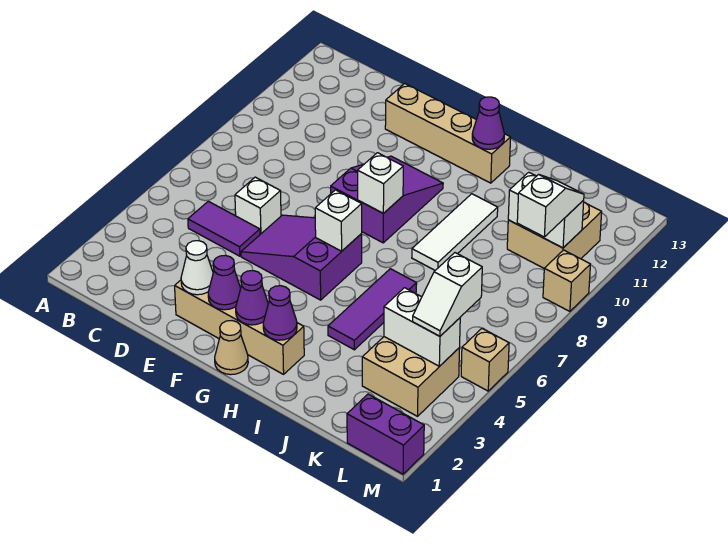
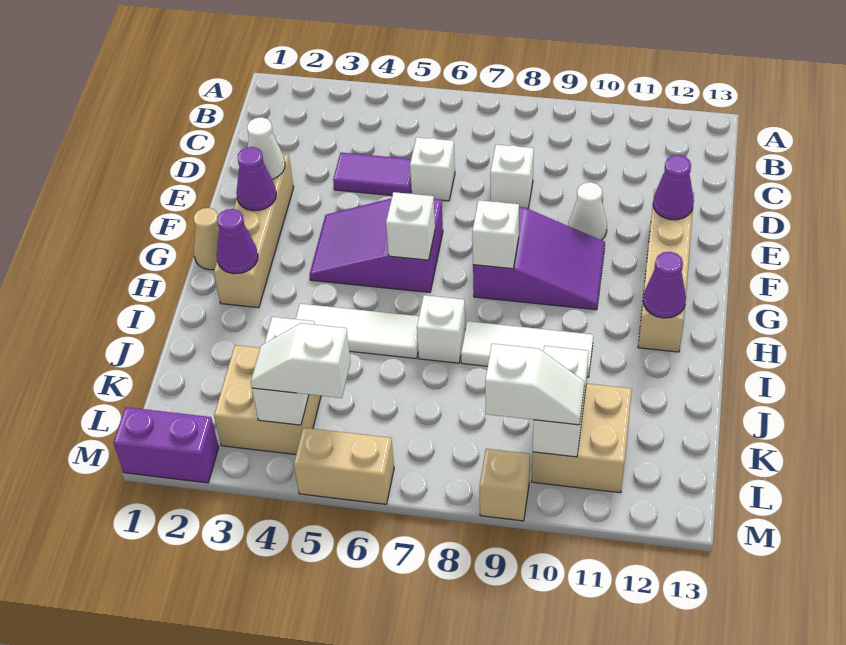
purple 1x2 tile [188,201,260,256] -> purple 1x2 tile turned to [333,153,412,195]
none -> white 1x1 brick [490,145,534,208]
purple 2x3 slope [241,215,362,300] -> purple 2x3 slope turned to [309,198,443,293]
none -> white 1x1 cone [568,182,607,240]
purple 1x1 cone [236,270,268,325] -> purple 1x1 cone moved to [653,155,694,220]
purple 1x3 tile [328,269,417,350] -> white 1x3 tile [296,304,419,359]
none -> white 1x1 brick [417,295,465,363]
purple 1x2 brick [347,394,424,474] -> purple 1x2 brick turned to [114,407,219,483]
tan 1x1 brick [461,329,509,391] -> tan 1x2 brick [294,428,394,504]

